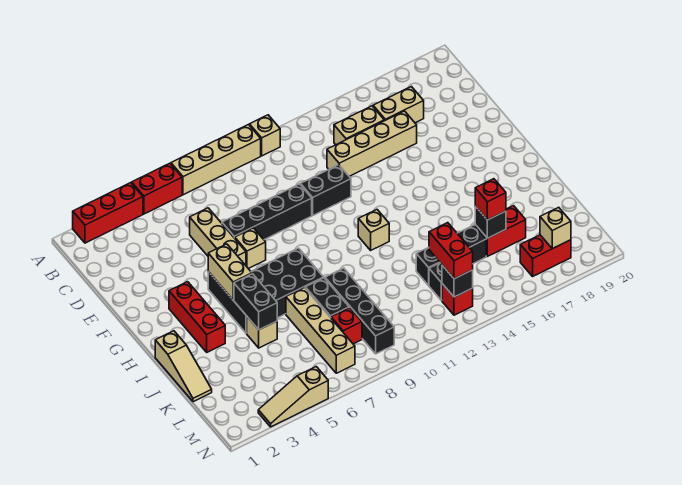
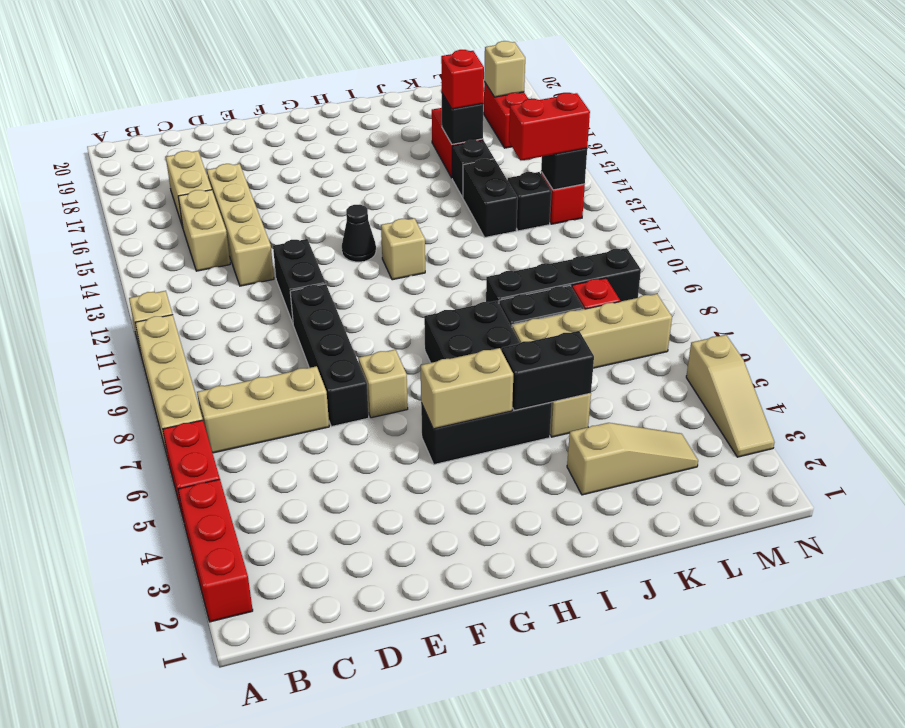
tan 1x3 brick [190,208,246,265] -> tan 1x3 brick moved to [197,366,329,453]
red 1x3 brick [169,282,225,352] -> none
none -> black 1x1 cone [342,205,376,262]
tan 1x3 slope [155,331,212,402] -> tan 1x3 slope moved to [567,423,698,495]

